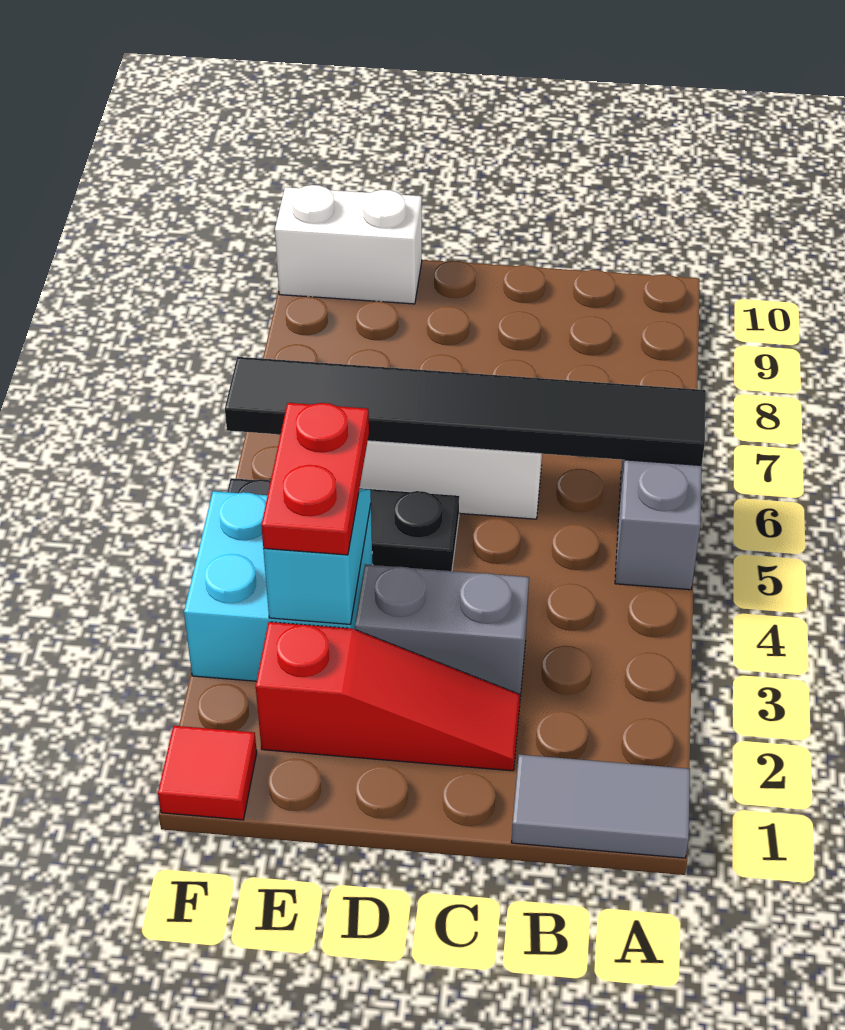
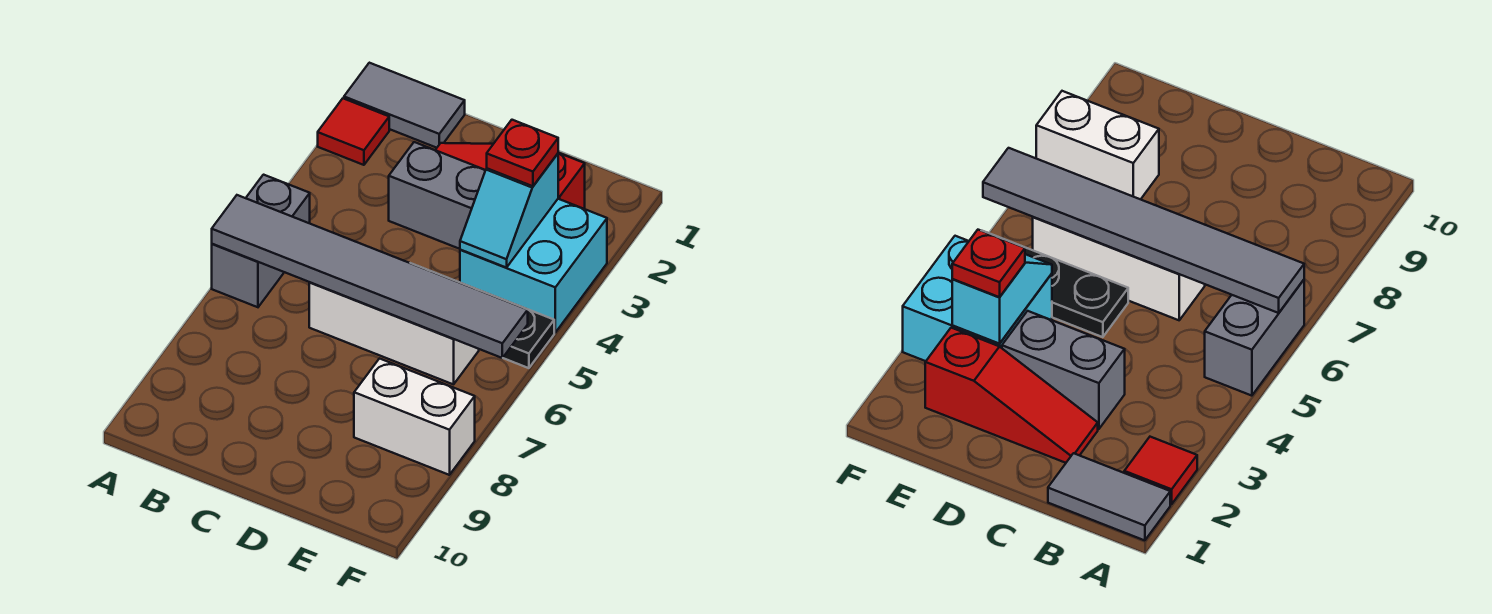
black 1x6 tile [225,357,706,465] -> grey 1x6 tile [212,195,528,358]
red 1x2 plate [261,403,369,555] -> red 1x1 plate [487,120,558,186]
white 1x2 brick [275,185,422,304] -> white 1x2 brick moved to [354,359,475,475]
red 1x1 tile [158,726,257,820] -> red 1x1 tile moved to [318,98,389,165]

